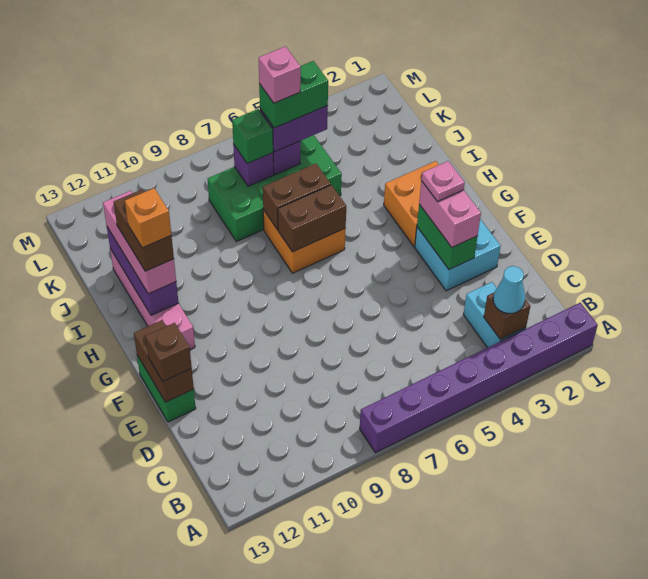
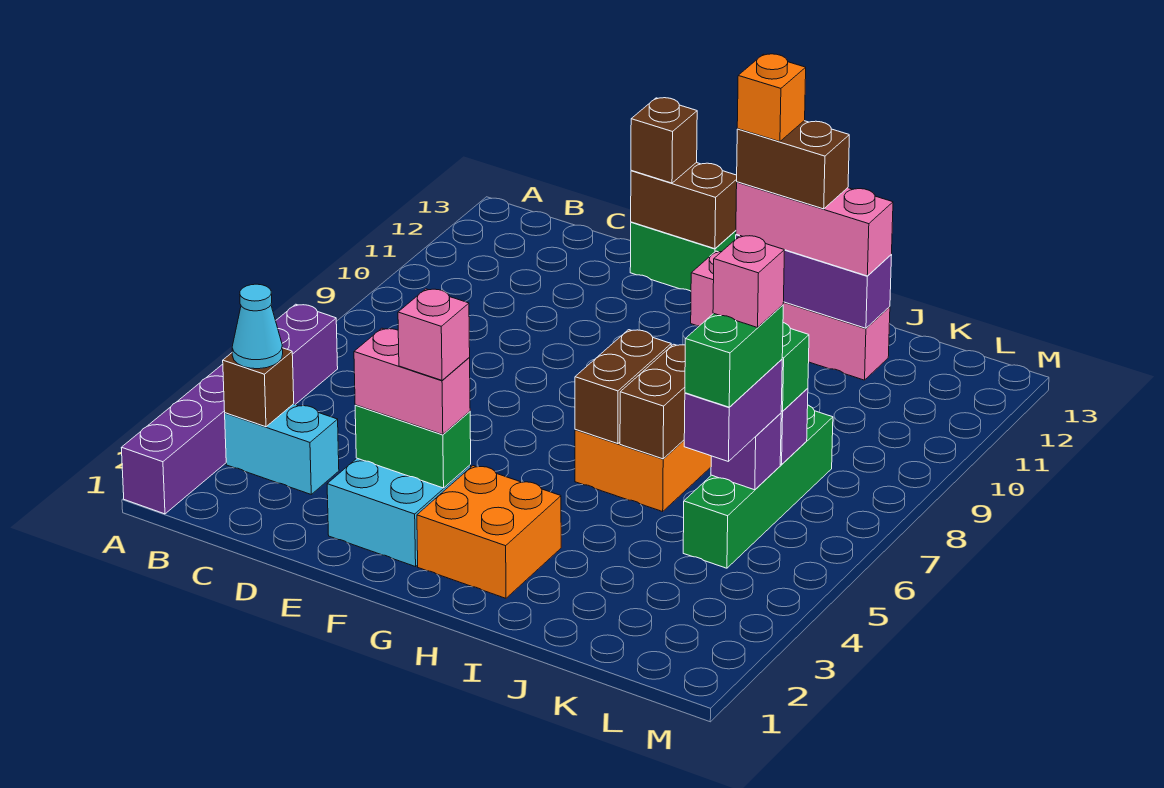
purple 1x8 brick [360,303,598,453] -> purple 1x6 brick [121,304,338,514]
pink 1x1 plate [422,161,465,202] -> pink 1x1 brick [398,289,470,380]
green 2x4 brick [208,135,342,242] -> green 1x4 brick [683,405,833,568]

